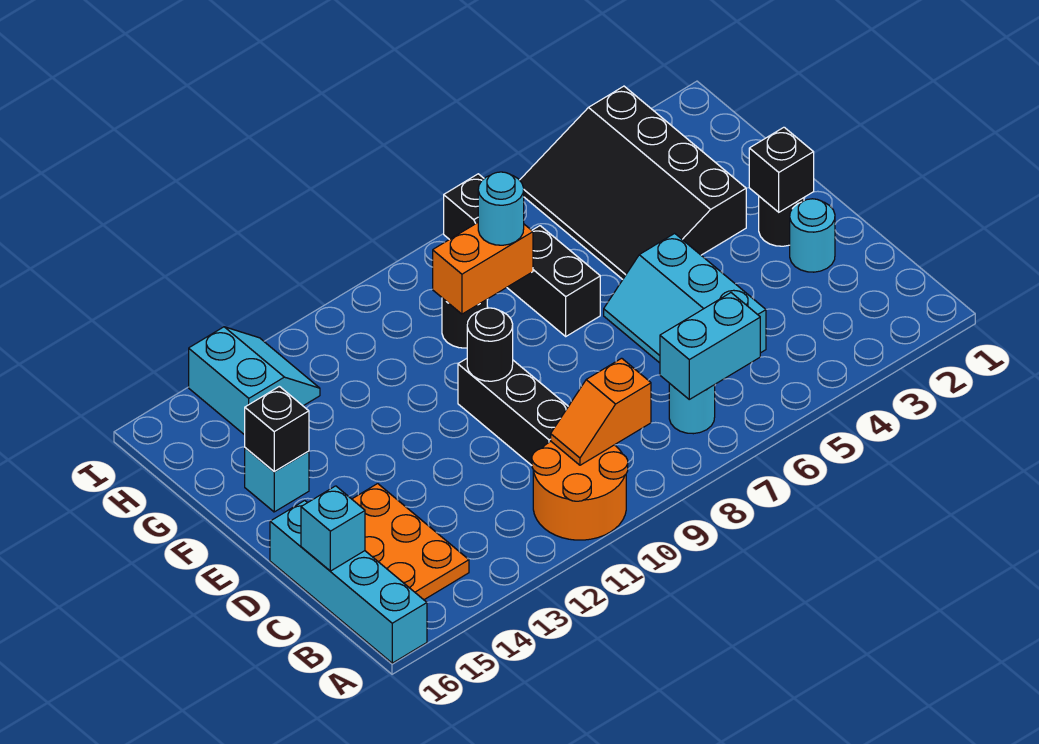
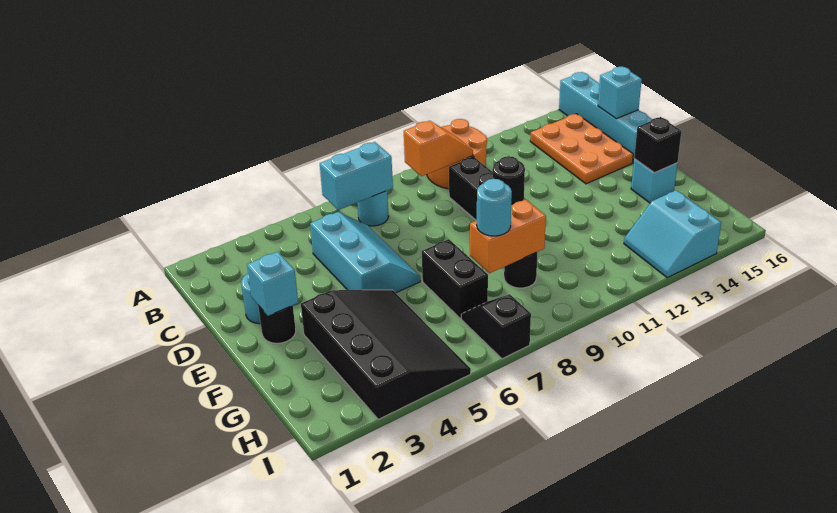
black 1x1 brick [749,127,814,212] -> cyan 1x1 brick [247,252,298,316]

